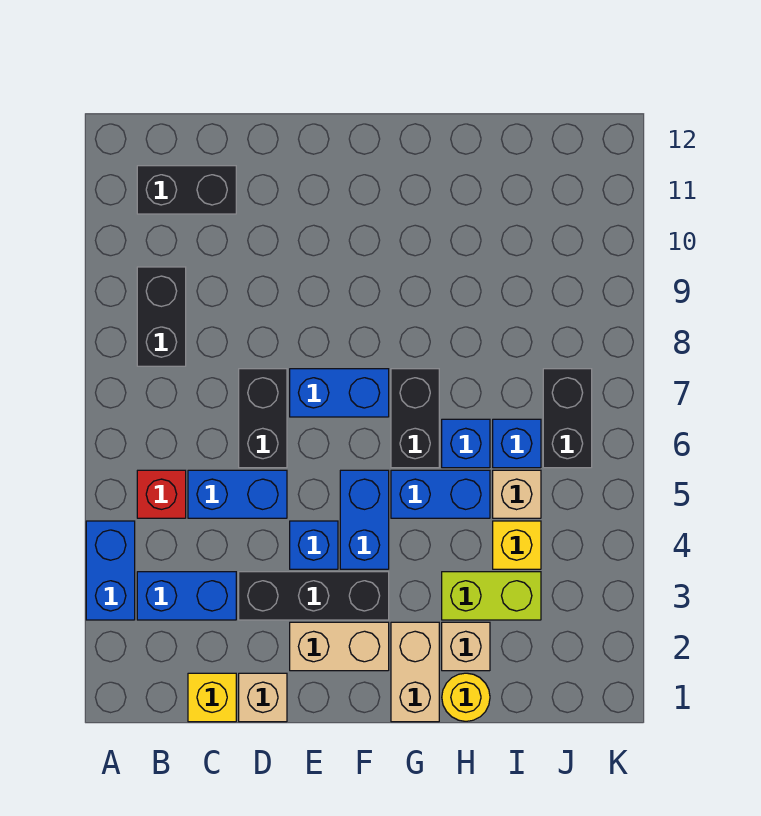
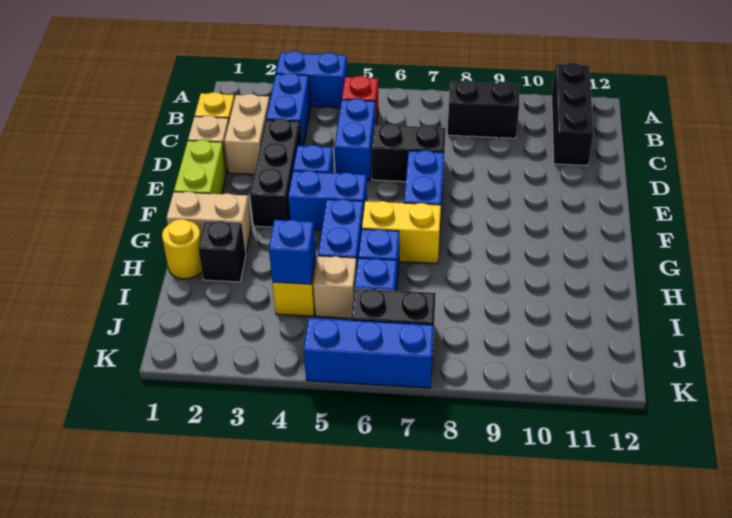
black 1x2 brick [137,166,236,214] -> black 1x3 brick [552,63,593,166]
tan 1x2 brick [290,622,389,671] -> tan 1x2 brick moved to [224,94,270,174]
black 1x2 brick [391,369,439,468] -> yellow 1x2 brick [362,201,441,264]
tan 1x1 brick [442,622,490,671] -> black 1x1 brick [198,221,246,282]
lime 1x2 brick [442,572,541,620] -> lime 1x2 brick moved to [174,140,227,194]
none -> blue 1x1 brick [269,220,316,284]
none -> blue 1x3 brick [304,318,434,388]

